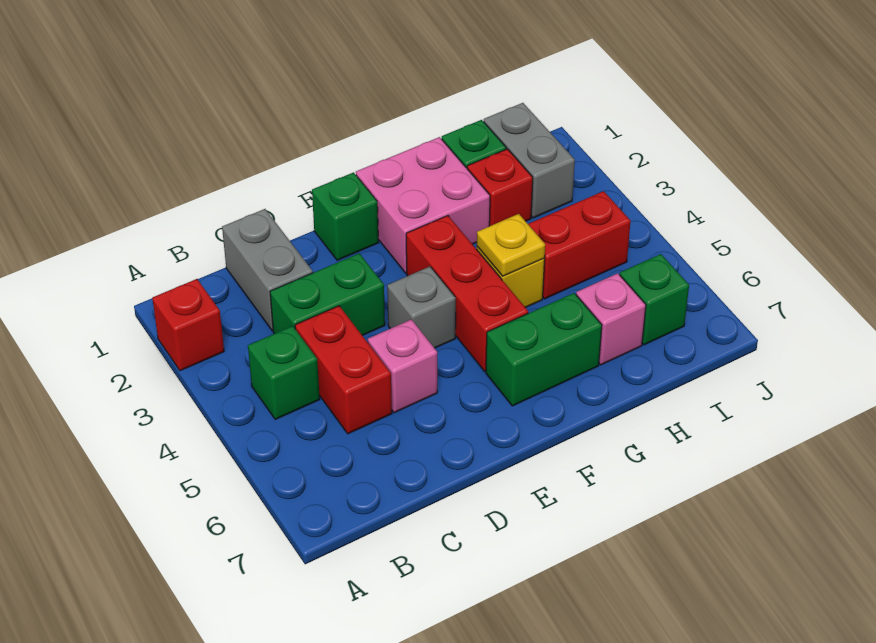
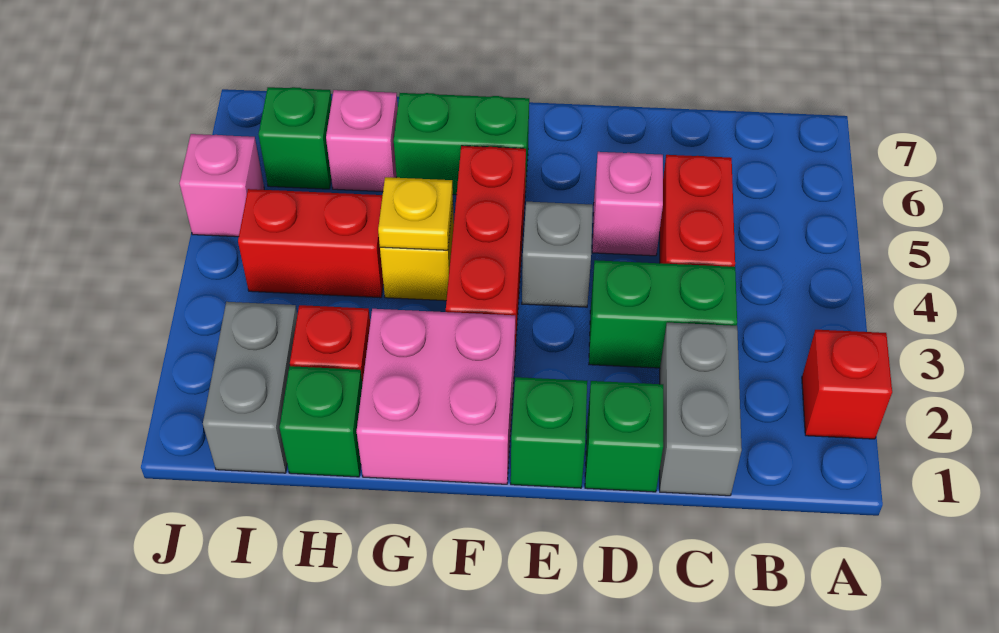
green 1x1 brick [248,326,320,419] -> green 1x1 brick moved to [585,381,663,492]
none -> pink 1x1 brick [180,134,264,237]

